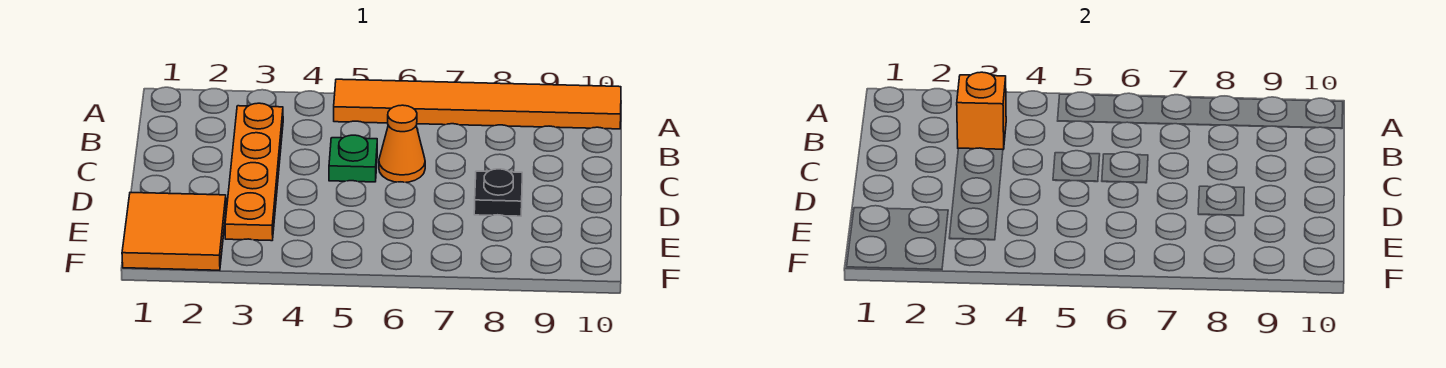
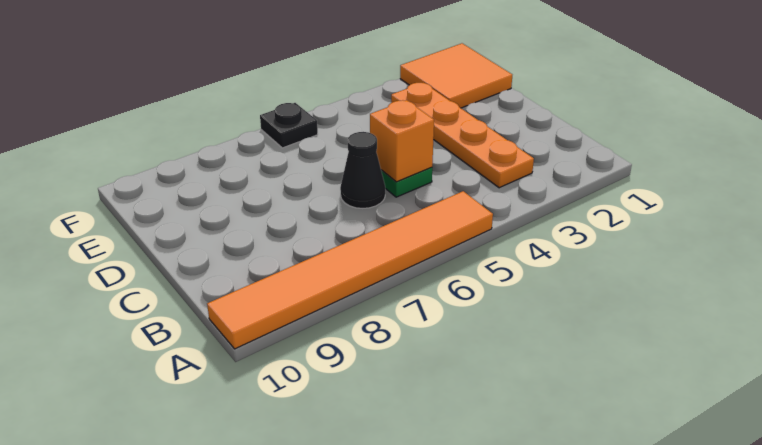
orange 1x1 brick [957,72,1006,149] -> orange 1x1 brick moved to [370,100,434,182]
orange 1x1 cone [379,105,425,182] -> black 1x1 cone [340,132,385,208]
black 1x1 plate [474,169,522,216] -> black 1x1 plate moved to [260,103,318,148]

